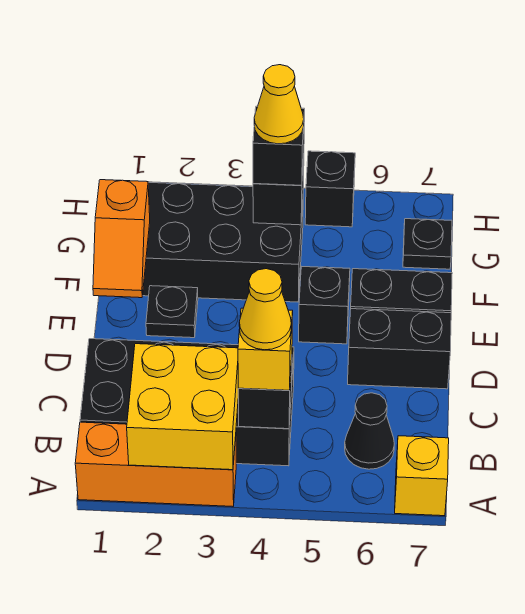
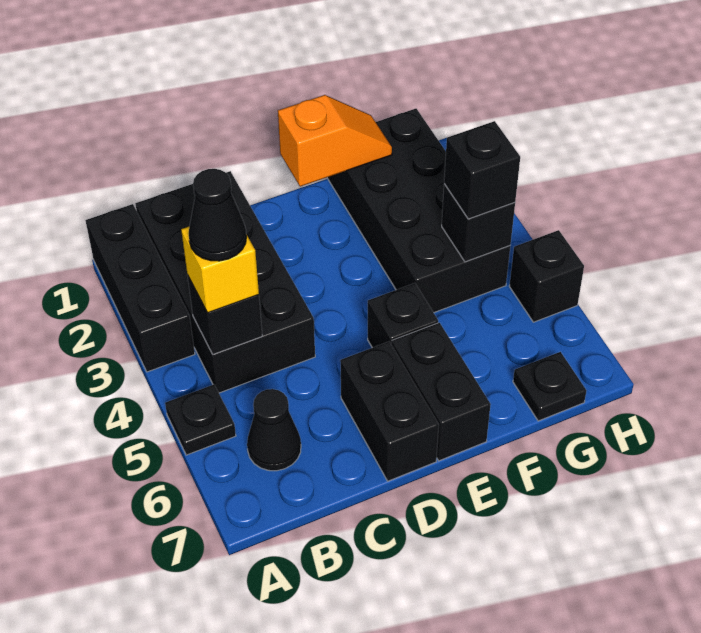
orange 1x3 brick [75,422,236,506] -> black 1x3 brick [85,204,195,372]
yellow 2x2 brick [127,344,239,470] -> none
yellow 1x1 brick [395,436,449,516] -> none
yellow 1x1 cone [239,269,291,350] -> black 1x1 cone [189,169,246,261]
orange 1x2 slope [93,180,150,298] -> orange 1x2 slope turned to [278,95,392,187]
black 1x1 plate [146,286,198,338] -> black 1x1 plate moved to [165,385,236,455]
yellow 1x1 cone [254,65,304,144] -> none

